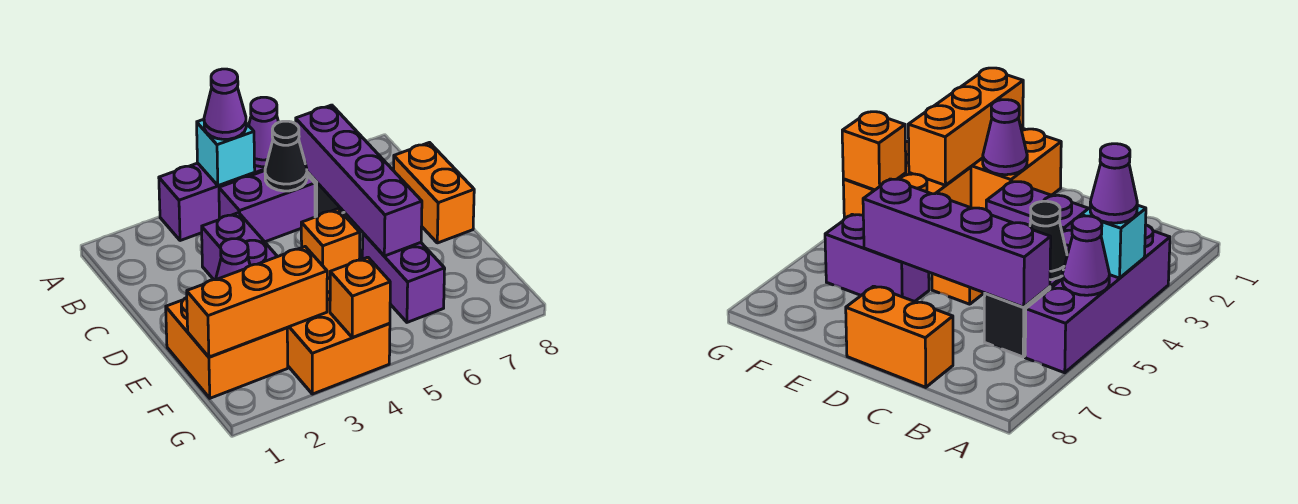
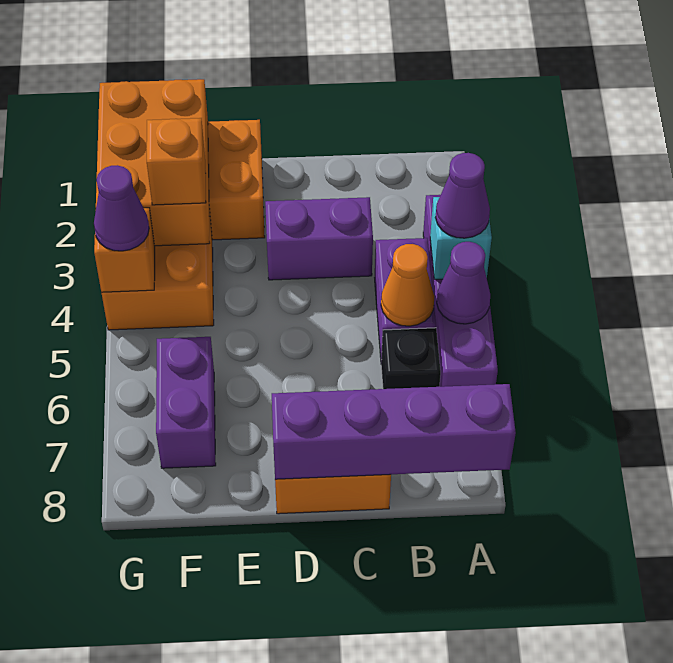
black 1x1 cone [265,121,307,191] -> orange 1x1 cone [381,244,434,326]
purple 1x4 brick [296,105,422,256] -> purple 1x4 brick moved to [272,384,516,479]
orange 1x1 brick [301,209,360,279] -> orange 1x1 brick moved to [147,118,206,205]
purple 1x1 cone [216,239,250,280] -> purple 1x1 cone moved to [94,165,149,251]
purple 1x2 brick [362,233,445,322] -> purple 1x2 brick turned to [156,337,216,468]
orange 1x3 brick [187,247,327,357] -> orange 2x3 brick [96,79,209,246]

